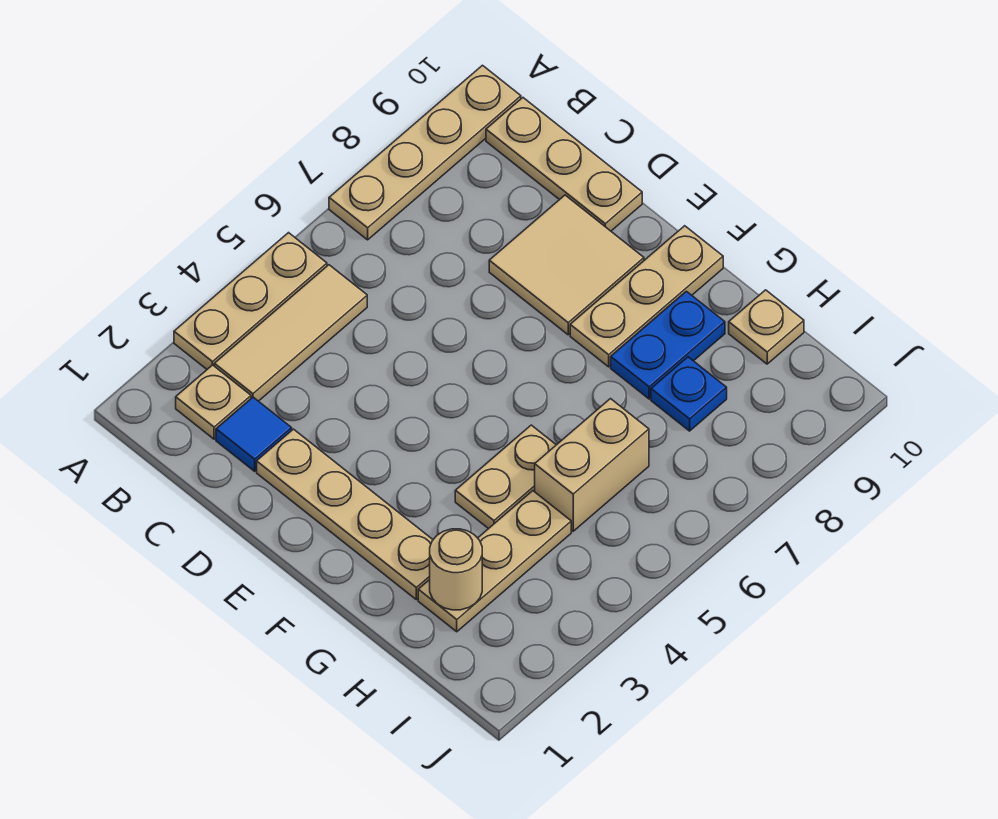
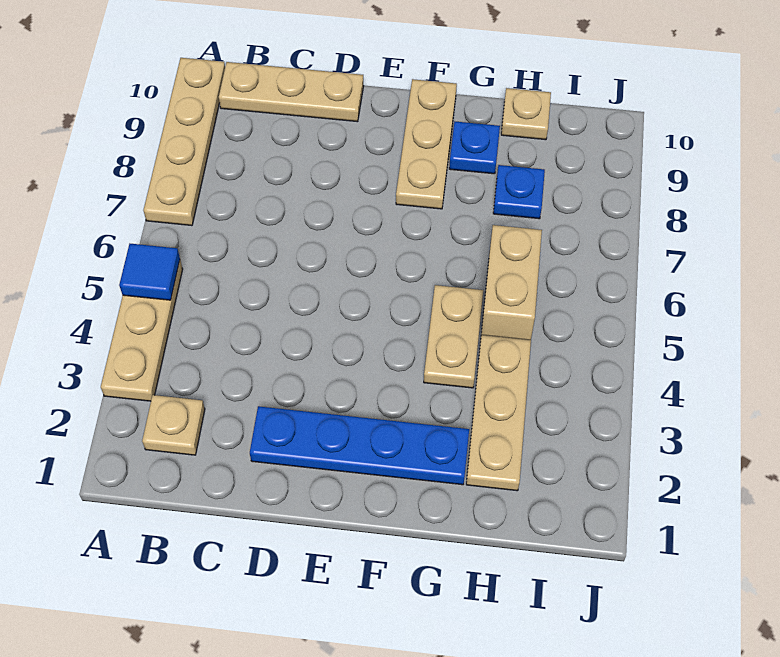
tan 1x3 tile [214,265,367,401] -> none
blue 1x1 tile [216,397,292,471] -> blue 1x1 tile moved to [119,244,180,300]
tan 1x4 plate [257,429,433,600] -> blue 1x4 plate [250,406,469,485]
tan 2x2 tile [489,195,644,335] -> none
blue 1x2 plate [611,291,725,399] -> blue 1x1 plate [449,122,500,174]
tan 1x1 round brick [430,529,482,610] -> none

